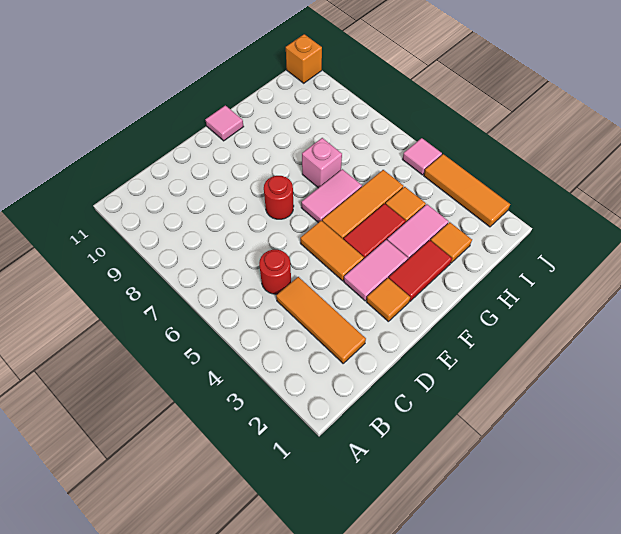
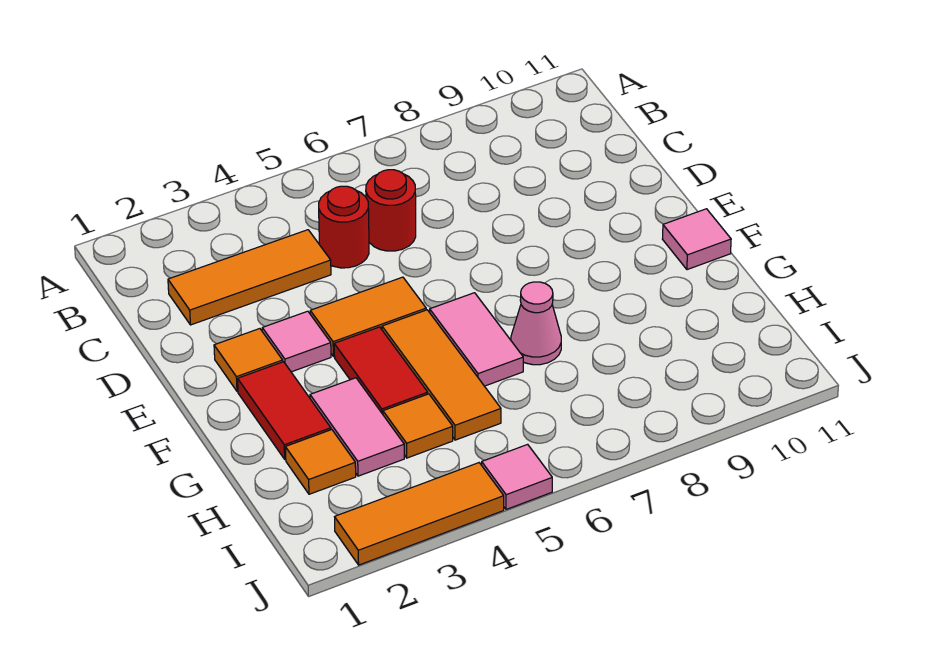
pink 1x2 tile [344,240,408,301] -> pink 1x1 tile [262,311,331,372]
red 1x1 round brick [264,176,294,219] -> red 1x1 round brick moved to [366,170,416,251]
pink 1x1 brick [302,138,342,188] -> pink 1x1 cone [511,282,561,365]
orange 1x1 brick [286,34,322,83] -> none

